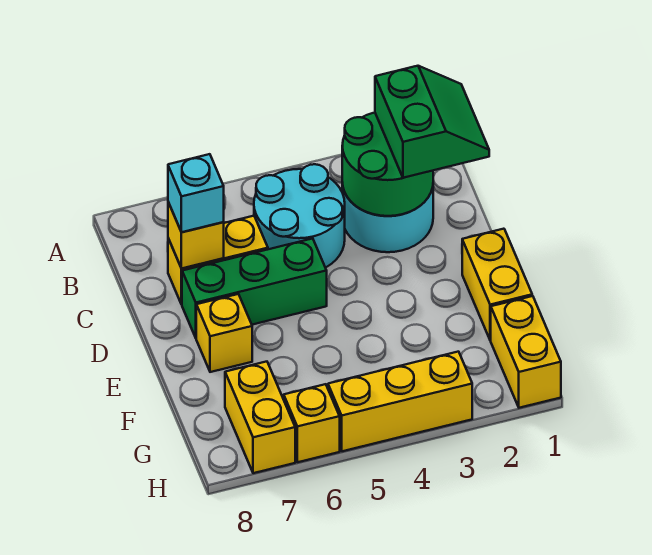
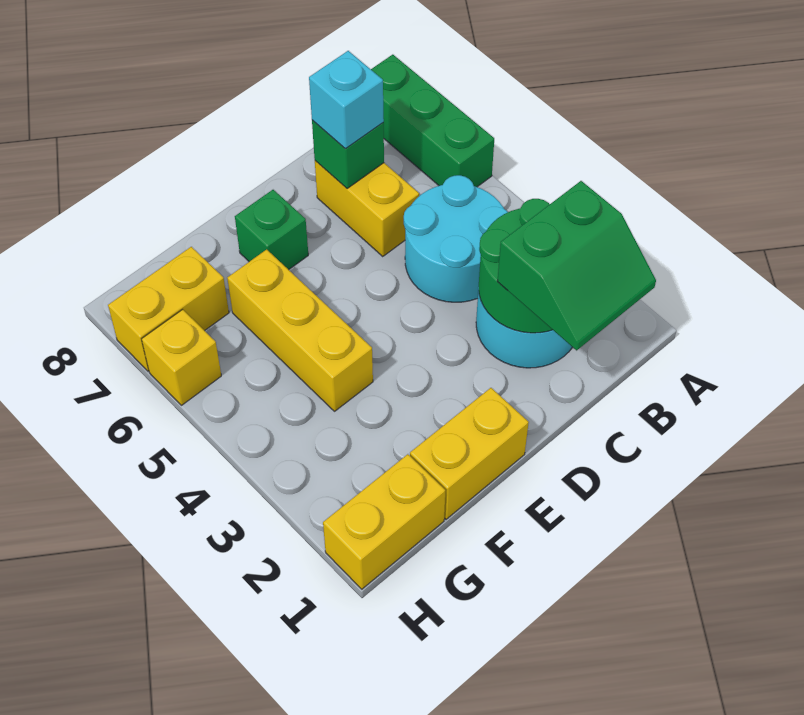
yellow 1x1 brick [168,202,224,269] -> green 1x1 brick [312,120,384,189]
green 1x3 brick [182,239,327,338] -> green 1x3 brick moved to [371,55,494,187]
yellow 1x1 brick [196,294,252,372] -> green 1x1 brick [235,190,308,270]
yellow 1x3 brick [328,352,472,451] -> yellow 1x3 brick moved to [227,249,373,411]

